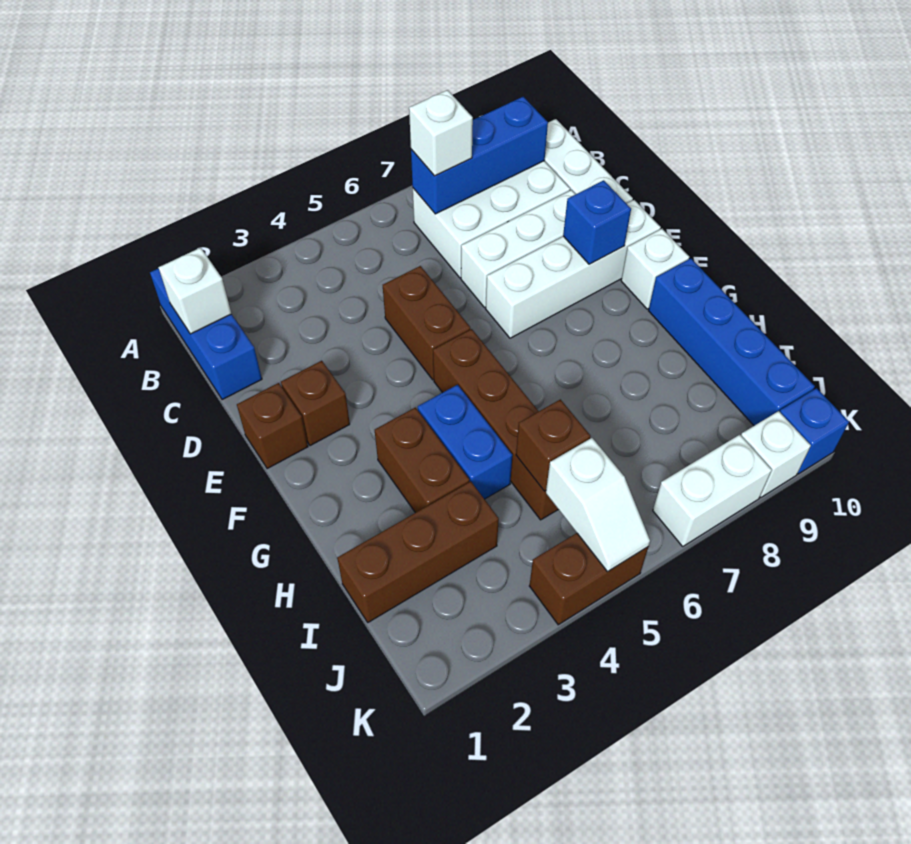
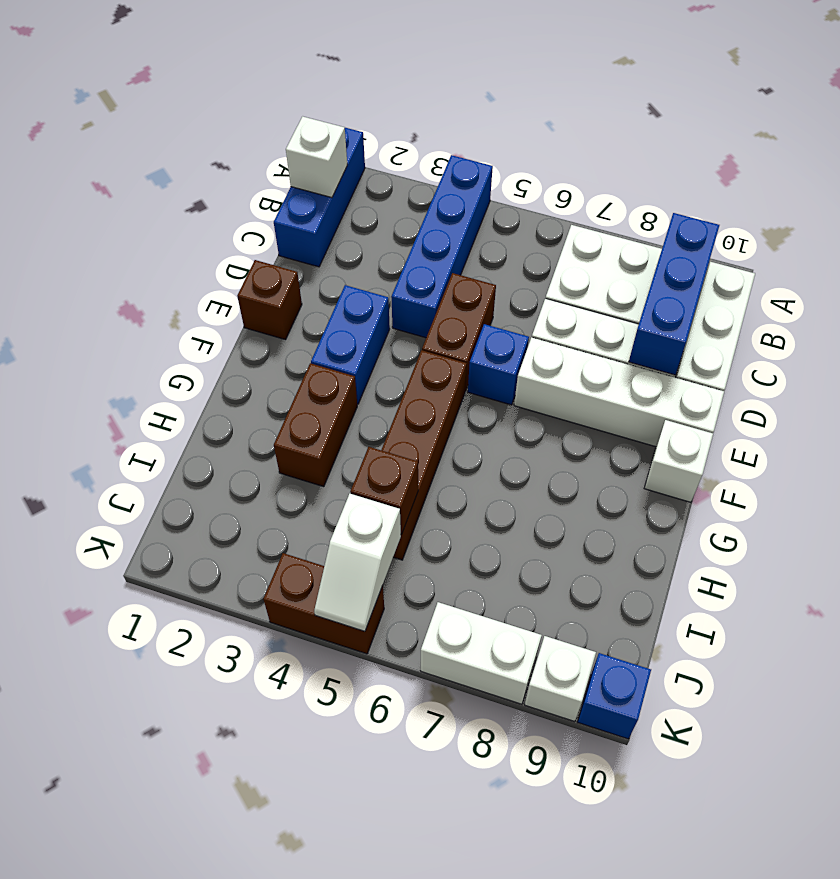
blue 1x3 brick [411,97,548,214] -> blue 1x3 brick turned to [629,213,719,375]
white 1x1 brick [409,90,473,176] -> none
brown 1x1 brick [281,361,350,446] -> none
blue 1x1 brick [563,180,631,264] -> blue 1x1 brick moved to [468,324,529,405]
blue 1x2 brick [418,385,512,499] -> blue 1x2 brick moved to [311,285,390,404]
blue 1x4 brick [649,258,815,426] -> blue 1x4 brick moved to [391,155,493,338]
brown 1x3 brick [337,481,499,622] -> none

